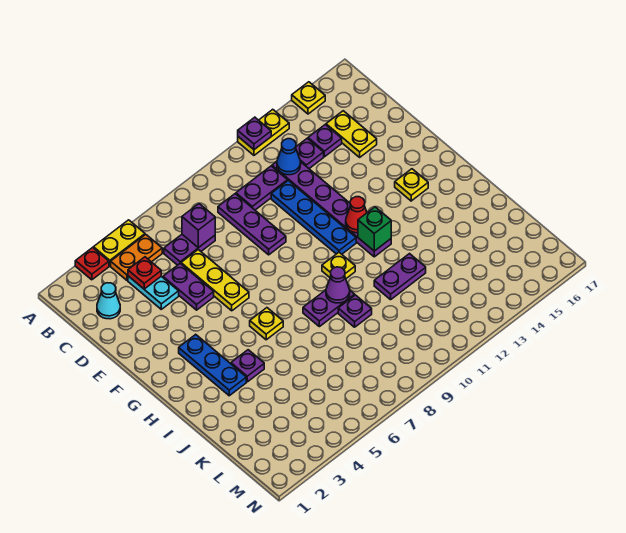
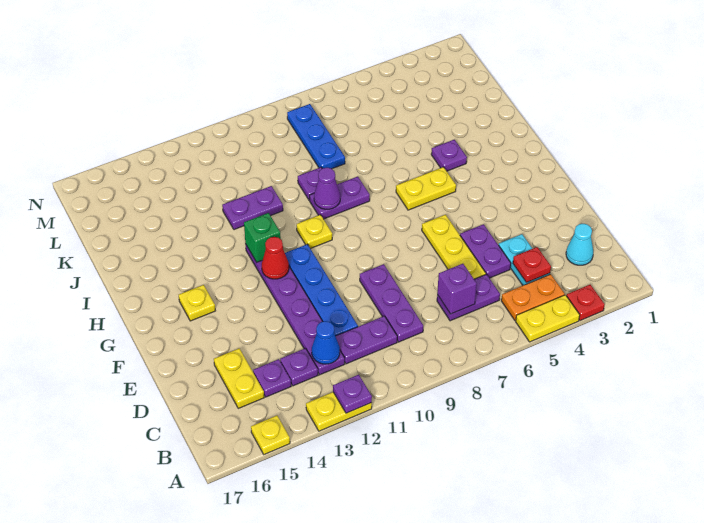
blue 1x3 plate [179,334,246,396] -> blue 1x3 plate moved to [287,104,345,169]
yellow 1x1 plate [250,308,283,340] -> yellow 1x2 plate [396,167,456,210]

